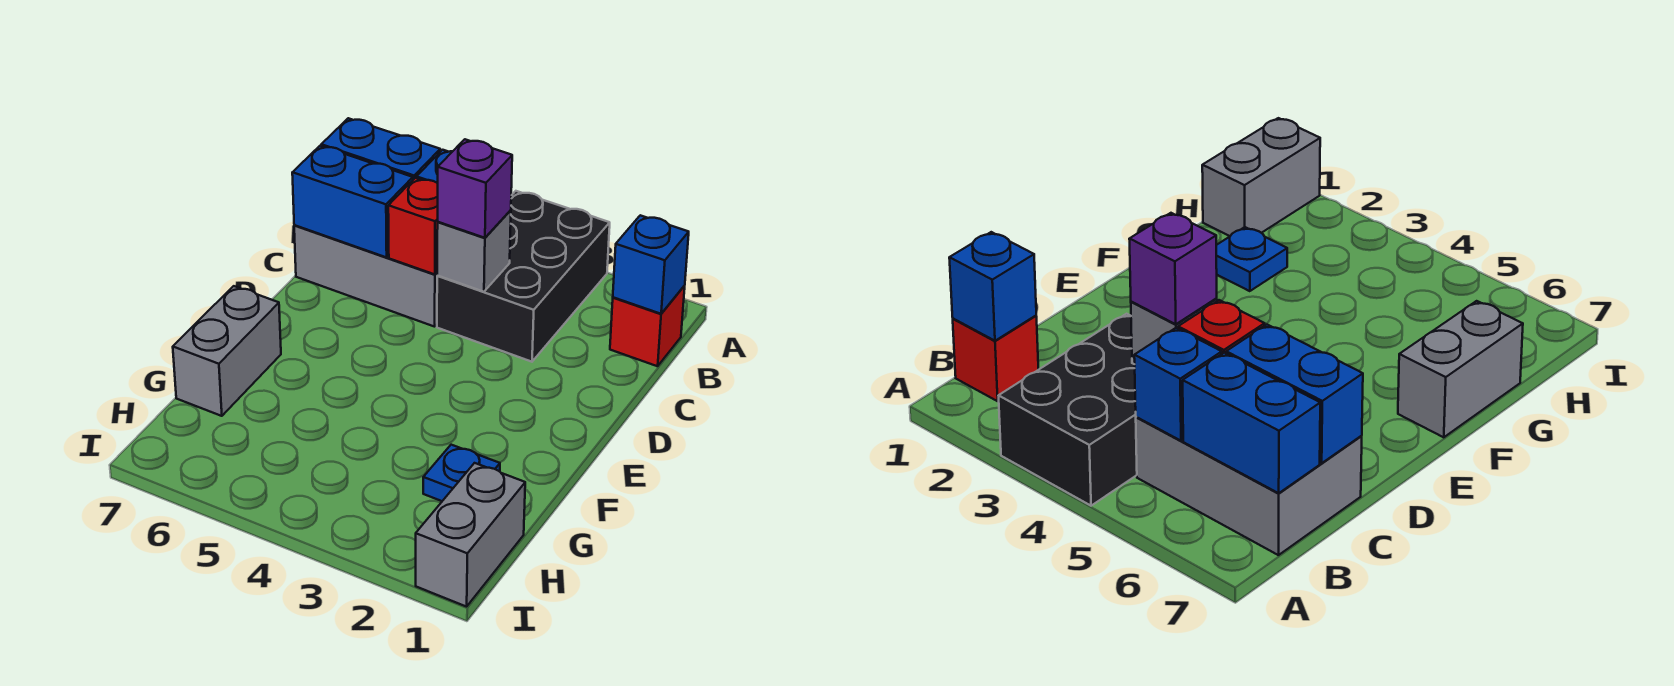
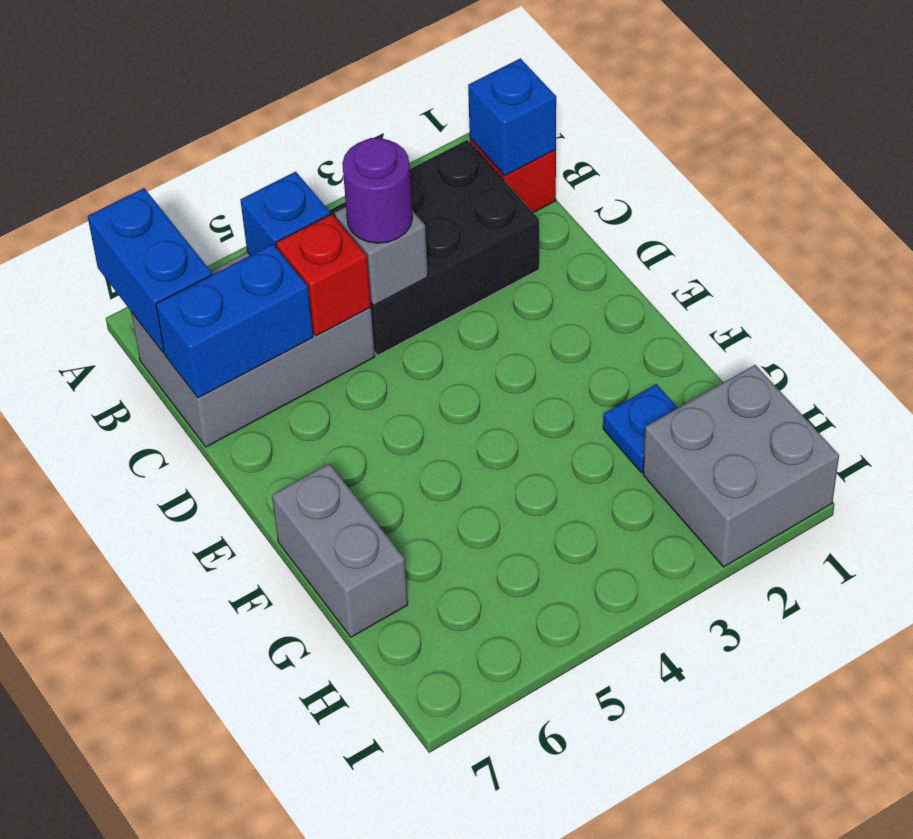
black 2x3 brick [437,191,610,362] -> black 2x3 brick turned to [329,140,539,356]
blue 1x2 brick [321,118,440,180] -> blue 1x2 brick turned to [88,188,212,353]
purple 1x1 brick [438,139,512,238] -> purple 1x1 round brick [342,138,412,243]
grey 1x2 brick [416,463,525,607] -> grey 2x2 brick [643,365,839,567]

